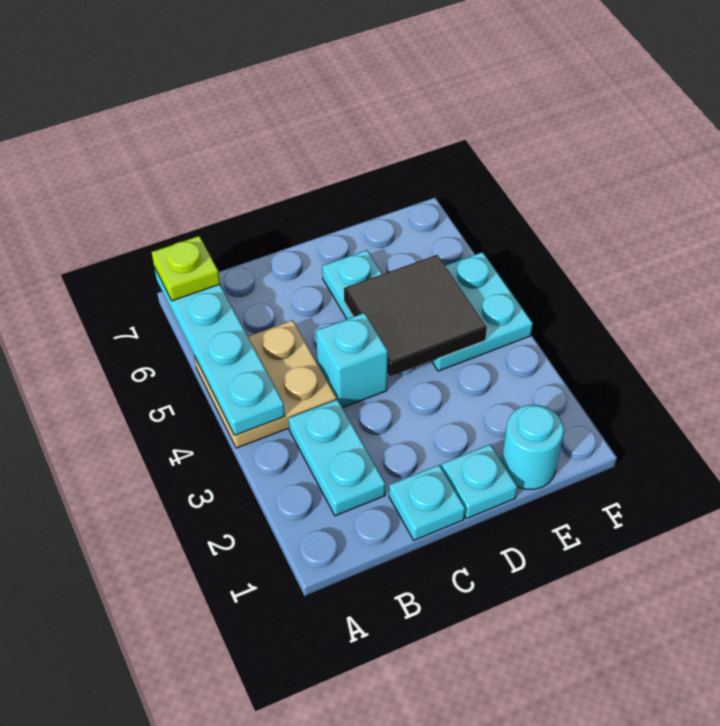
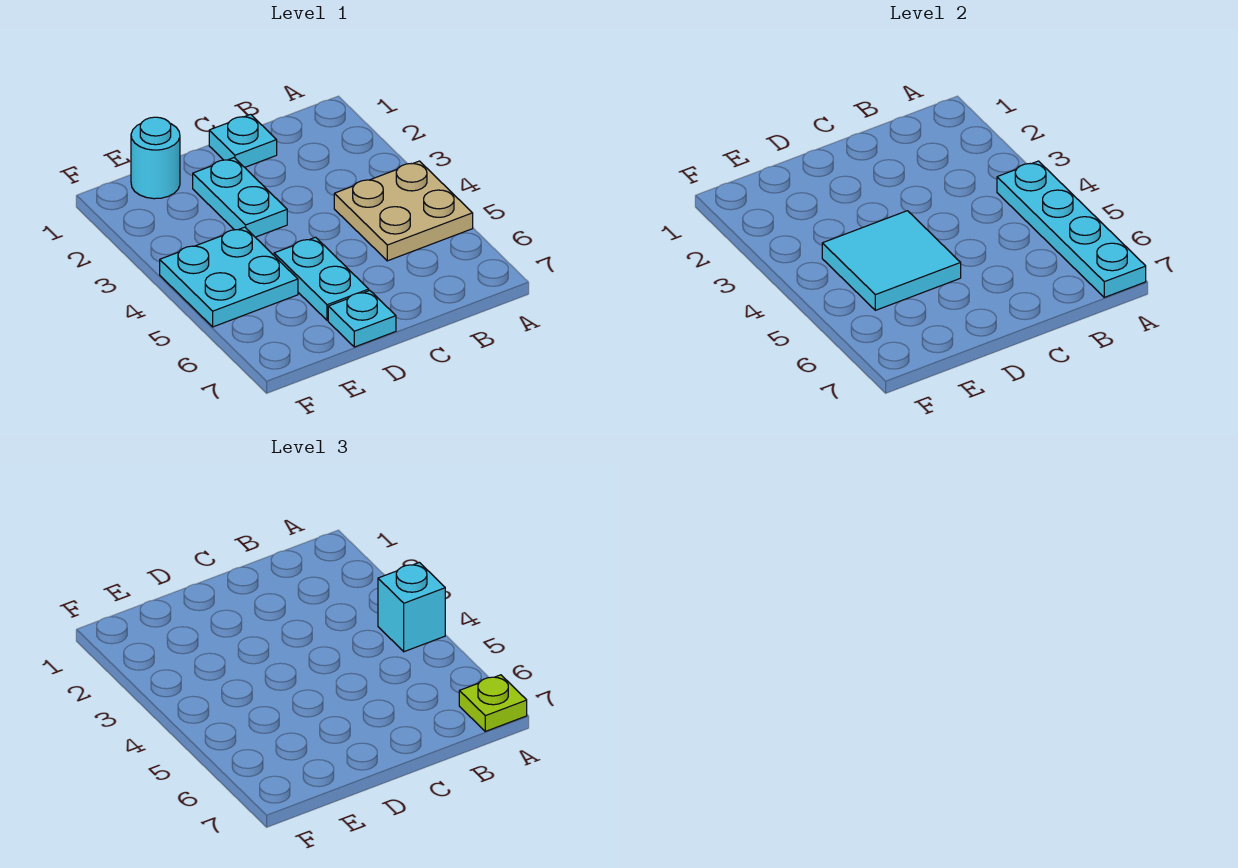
cyan 1x2 plate [288,399,386,516] -> cyan 1x2 plate moved to [193,158,287,237]
cyan 1x1 brick [316,313,388,408] -> cyan 1x1 brick moved to [378,562,445,652]
cyan 1x1 plate [441,444,517,519] -> cyan 1x1 plate moved to [328,291,396,347]
black 2x2 tile [344,255,487,376] -> cyan 2x2 tile [822,211,961,310]

